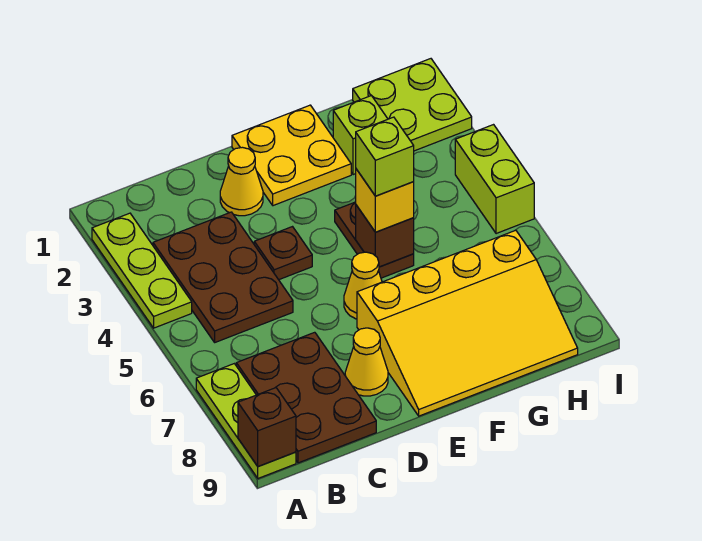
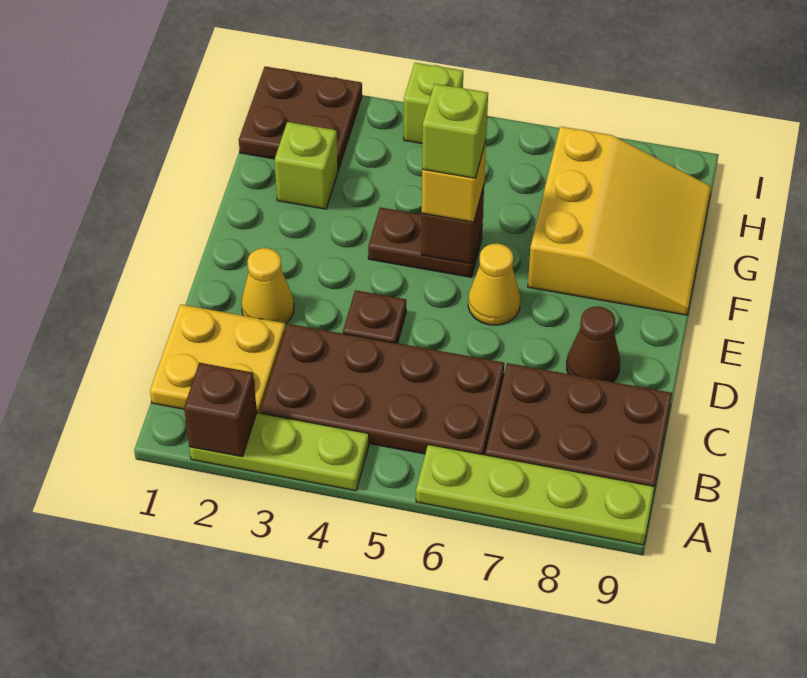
lime 1x3 plate [196,364,296,478] -> lime 1x4 plate [416,445,655,545]
brown 1x1 brick [238,388,296,466] -> brown 1x1 brick moved to [184,363,257,457]
brown 2x3 plate [153,212,293,342] -> brown 2x4 plate [260,324,504,455]
yellow 1x1 cone [345,328,388,396] -> brown 1x1 cone [567,306,620,382]
yellow 2x2 plate [232,105,351,206] -> yellow 2x2 plate moved to [150,305,286,413]
yellow 3x4 slope [357,230,578,416] -> yellow 3x3 slope [528,127,711,315]
lime 2x2 plate [353,59,472,151] -> brown 2x2 plate [239,66,362,170]
lime 1x2 brick [455,125,534,234] -> lime 1x1 brick [404,63,463,143]

